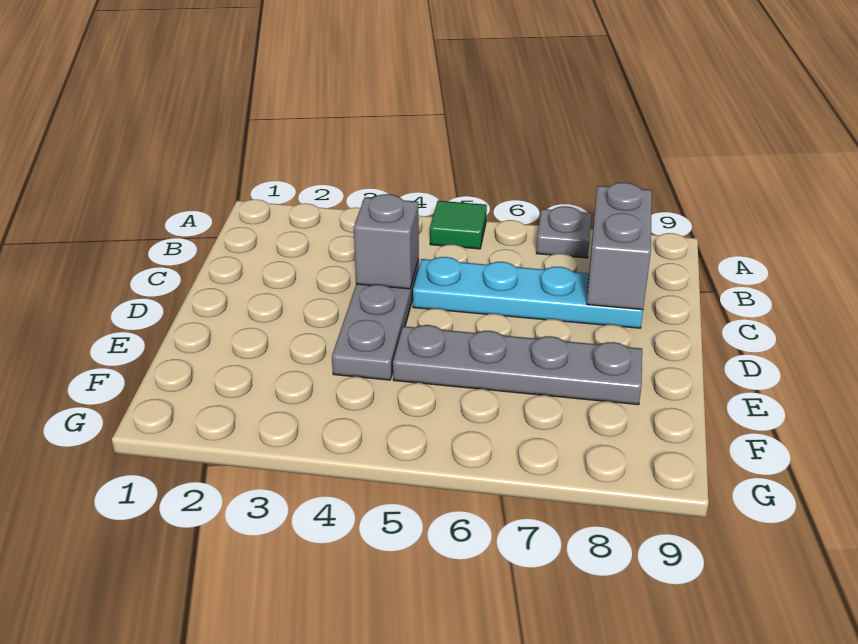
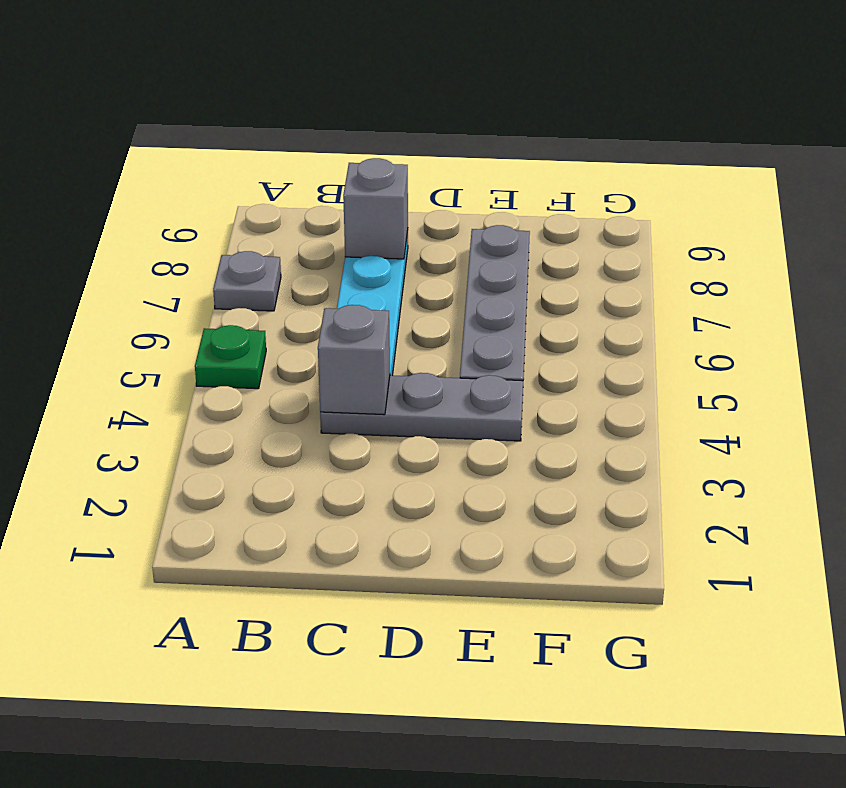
green 1x1 tile [430,201,487,249] -> green 1x1 plate [195,325,266,389]
grey 1x2 brick [587,183,652,310] -> grey 1x1 brick [343,158,408,259]

